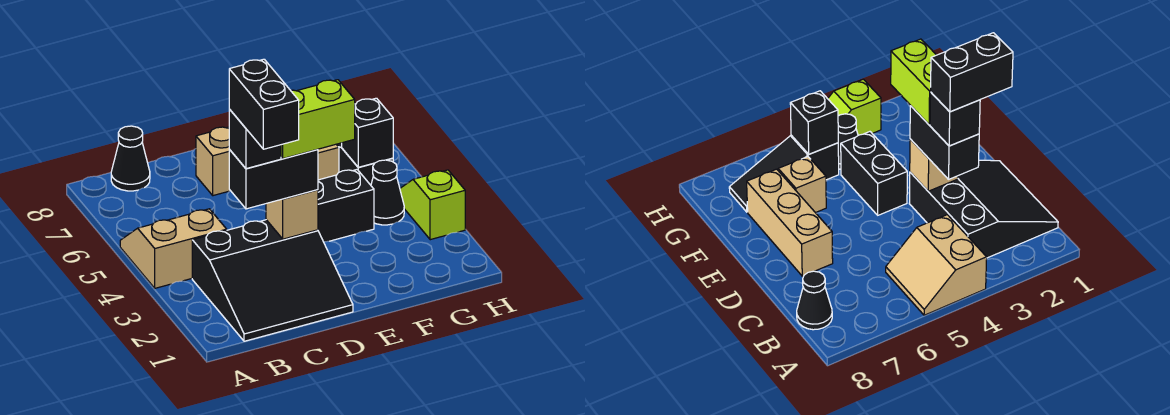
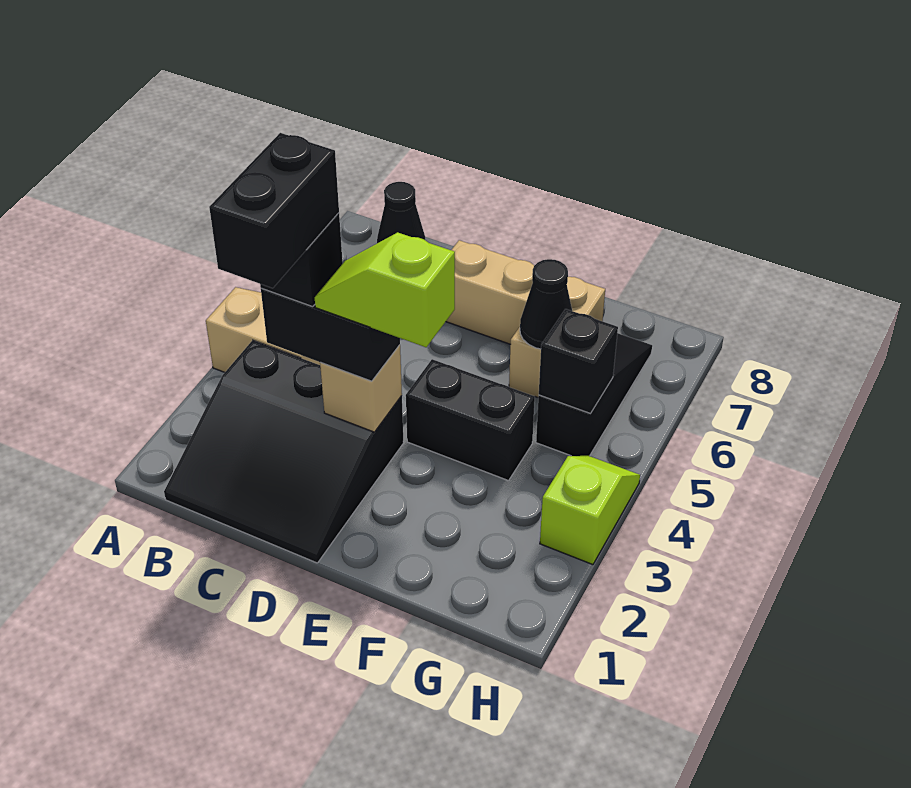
lime 1x2 brick [281,80,355,159] -> lime 1x2 slope [315,233,455,347]
black 1x1 cone [371,160,404,225] -> black 1x1 cone moved to [520,259,572,349]

